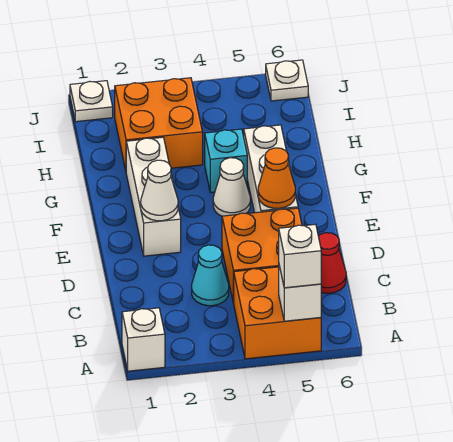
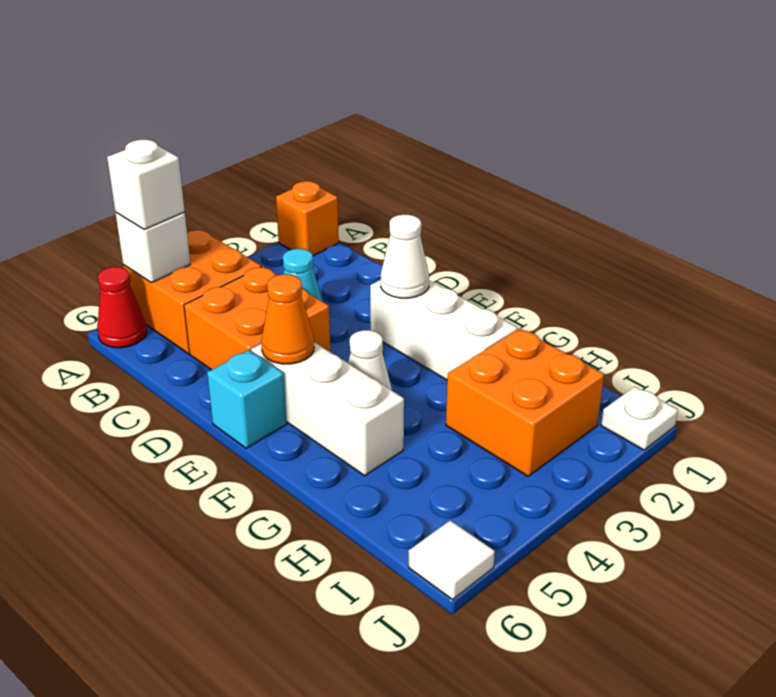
white 1x1 brick [122,308,165,371] -> orange 1x1 brick [276,181,339,256]
red 1x1 cone [318,233,346,293] -> red 1x1 cone moved to [97,267,147,348]
cyan 1x1 brick [205,129,247,192] -> cyan 1x1 brick moved to [207,350,287,448]
white 1x1 plate [266,60,308,101] -> white 1x1 tile [409,520,495,600]

